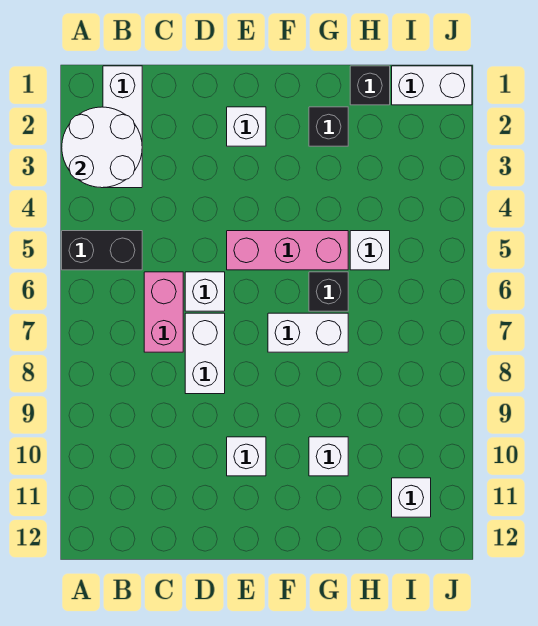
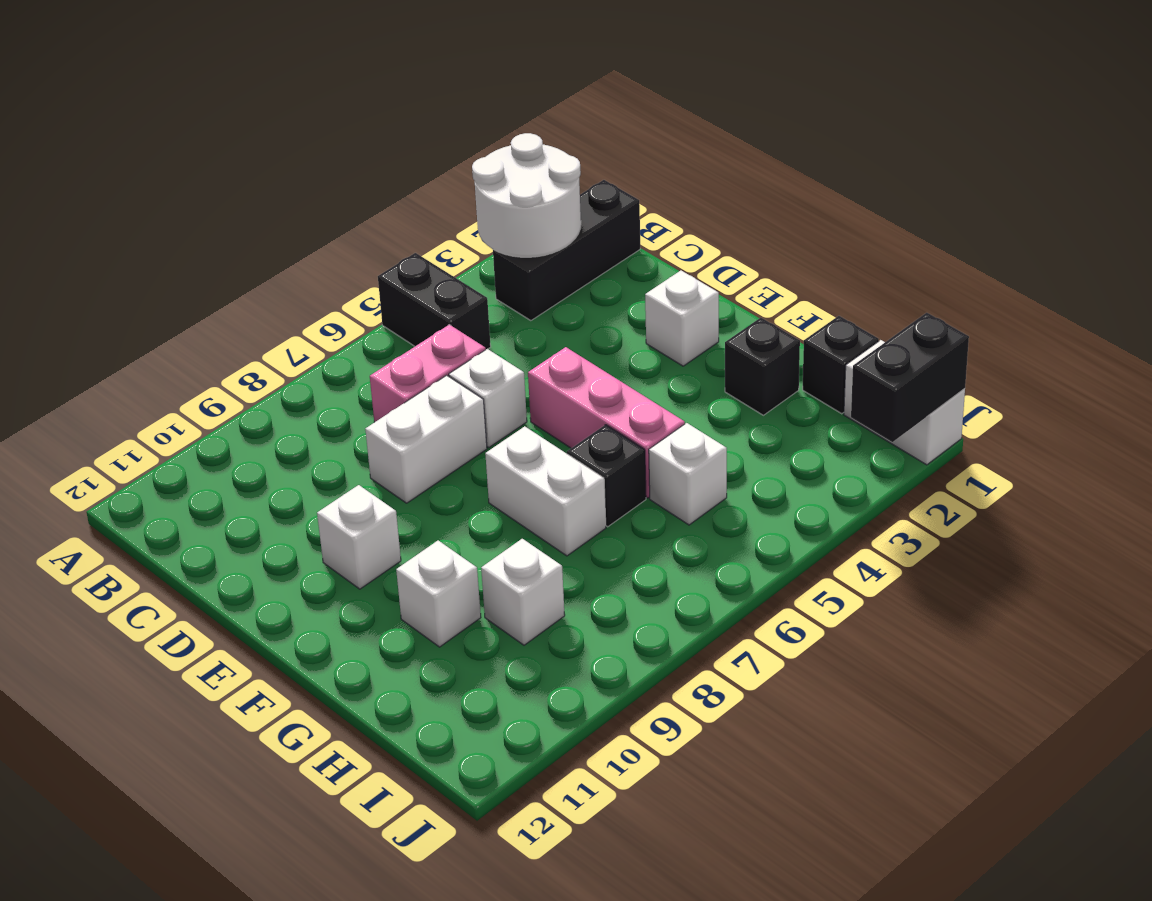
white 1x3 brick [103,66,142,188] -> black 1x3 brick [493,180,640,321]
white 1x1 brick [392,478,431,517] -> white 1x1 brick moved to [481,539,565,645]
none -> black 1x2 brick [851,313,969,442]

